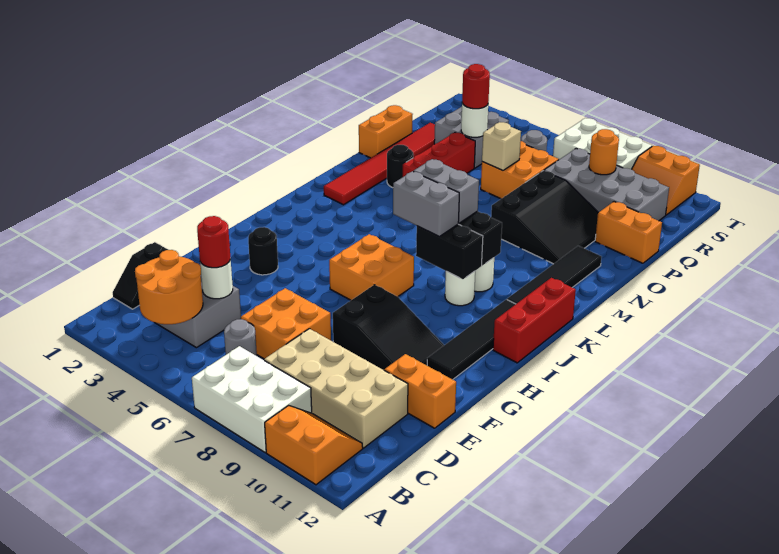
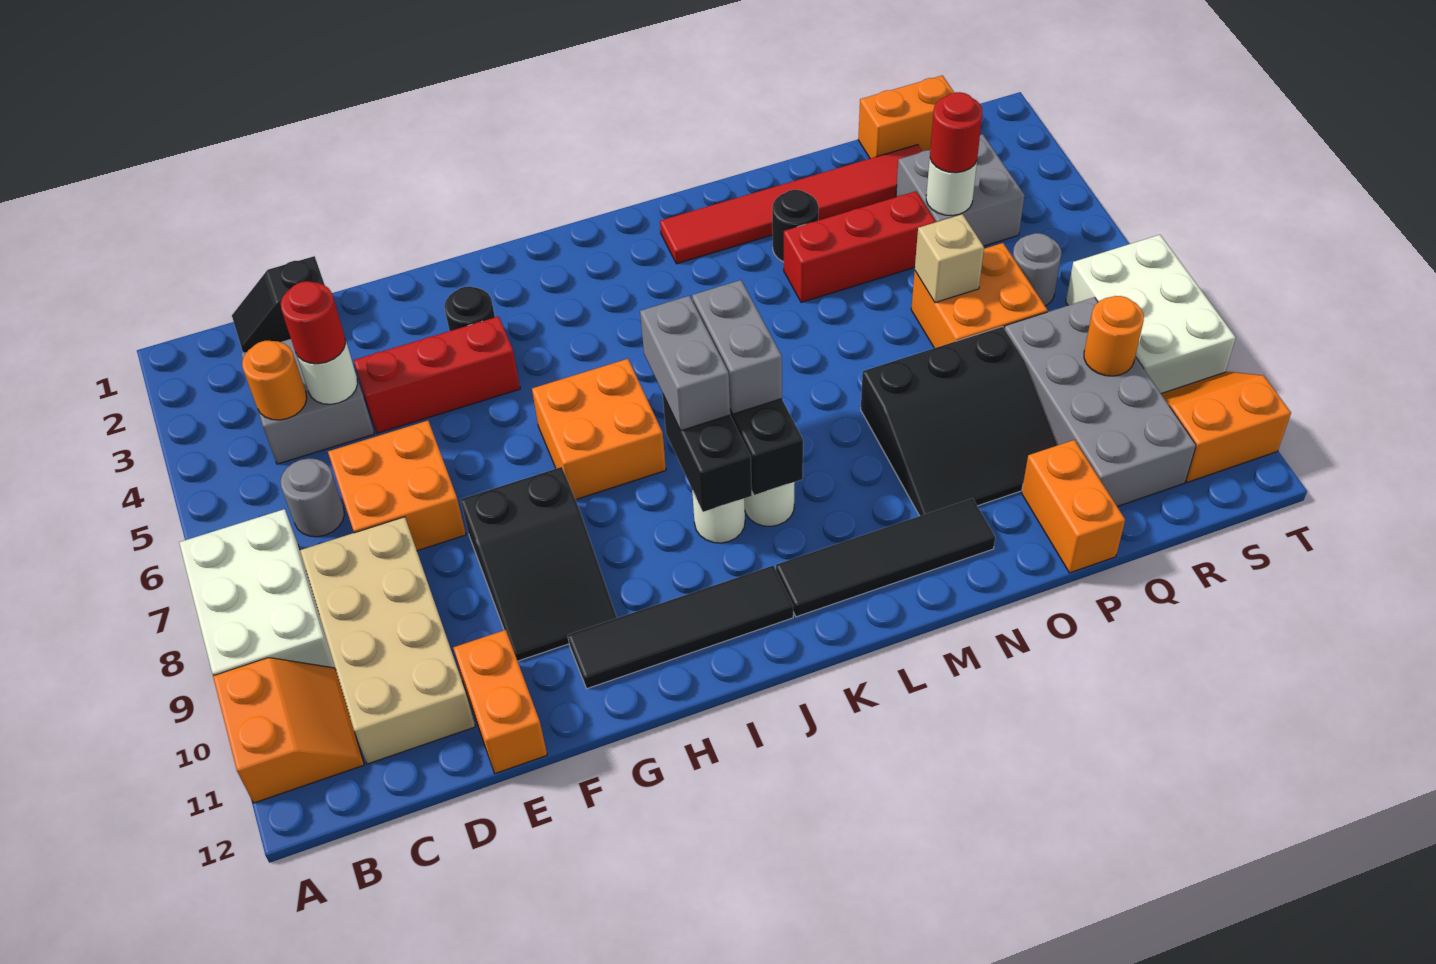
orange 2x2 round brick [135,250,203,324] -> orange 1x1 round brick [242,341,307,420]
red 1x3 brick [493,278,576,363] -> red 1x3 brick moved to [354,316,520,433]
orange 1x2 brick [359,105,413,158] -> orange 1x2 brick moved to [858,75,954,158]
orange 2x2 slope [632,146,700,215] -> orange 2x2 slope turned to [1161,372,1291,482]

